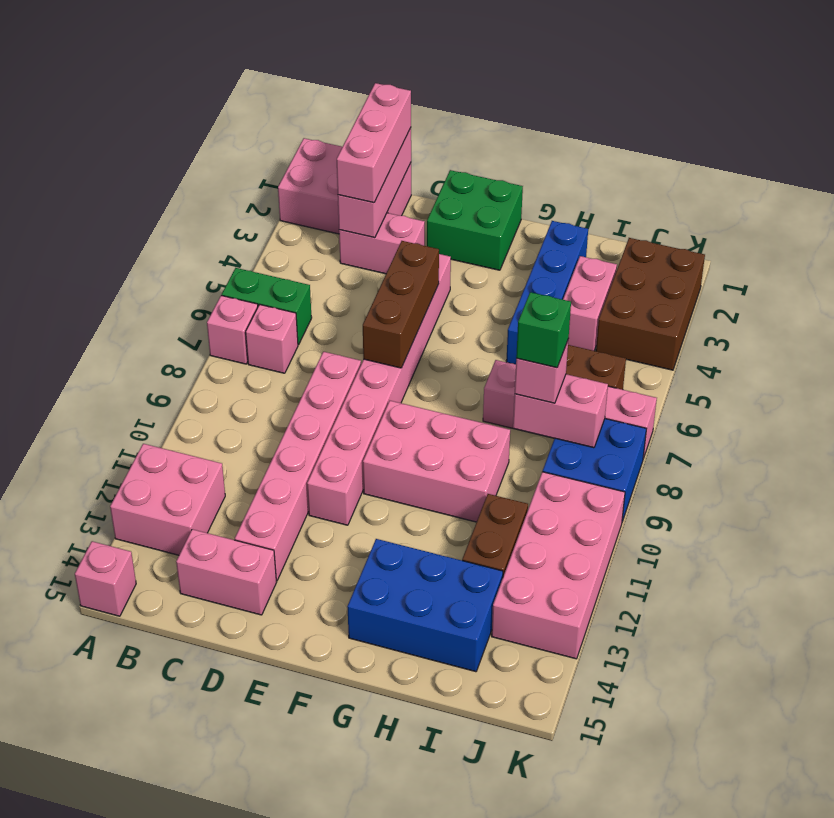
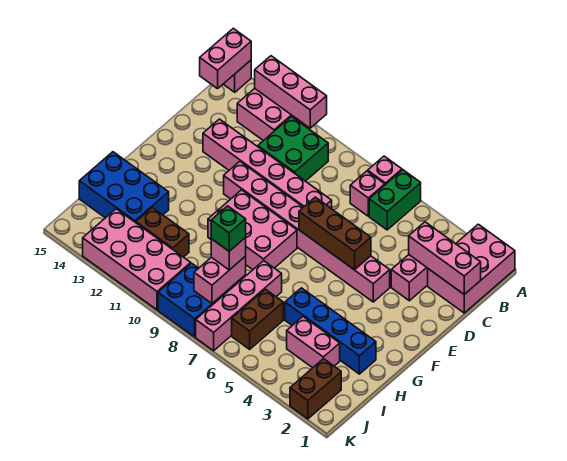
pink 1x3 brick [337,83,411,203] -> pink 1x3 brick moved to [255,56,327,128]
pink 1x2 brick [176,529,276,615] -> pink 1x2 brick moved to [200,28,251,89]
green 2x2 brick [427,170,523,270] -> green 2x2 brick moved to [258,117,328,181]
pink 2x3 brick [363,401,510,522] -> pink 2x3 brick turned to [208,190,297,270]
blue 2x3 brick [347,539,503,672] -> blue 2x3 brick turned to [79,152,169,223]
brown 2x3 brick [596,238,705,370] -> brown 1x2 brick [290,359,341,419]

